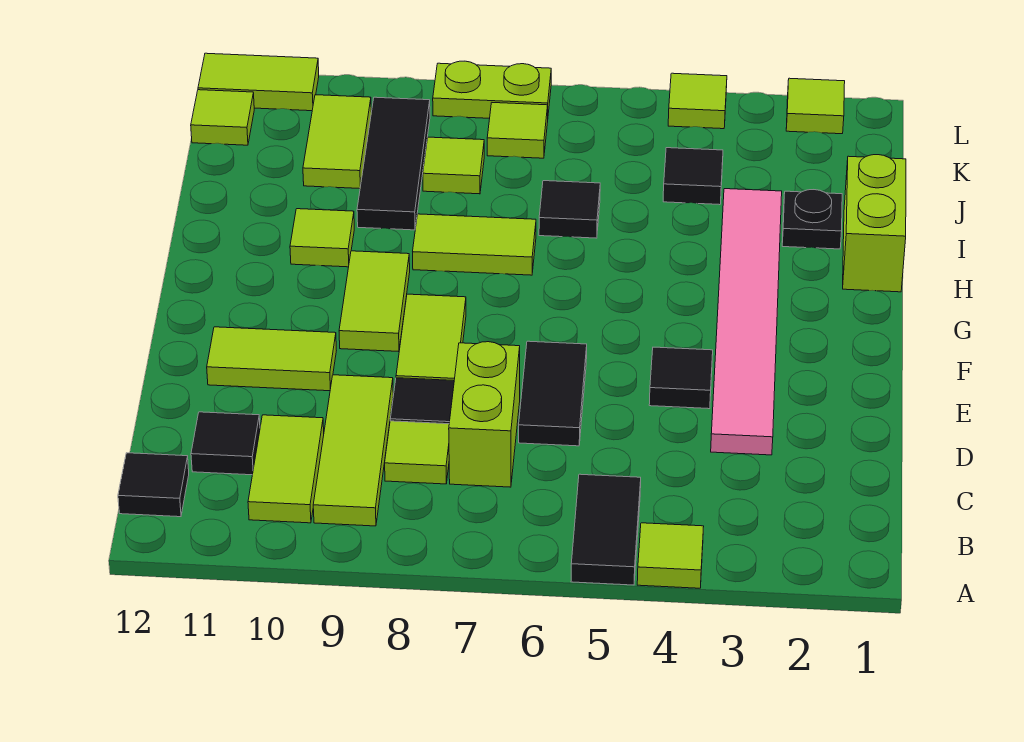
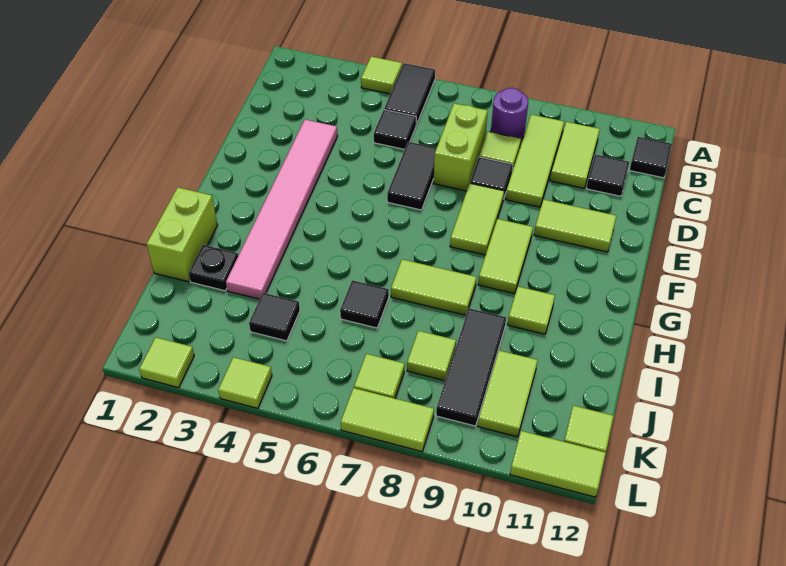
none -> purple 1x1 round brick [491,88,528,140]
black 1x1 tile [649,347,713,409] -> black 1x1 tile moved to [374,110,416,149]
lime 1x2 plate [433,61,551,118] -> lime 1x2 tile [341,388,434,452]

